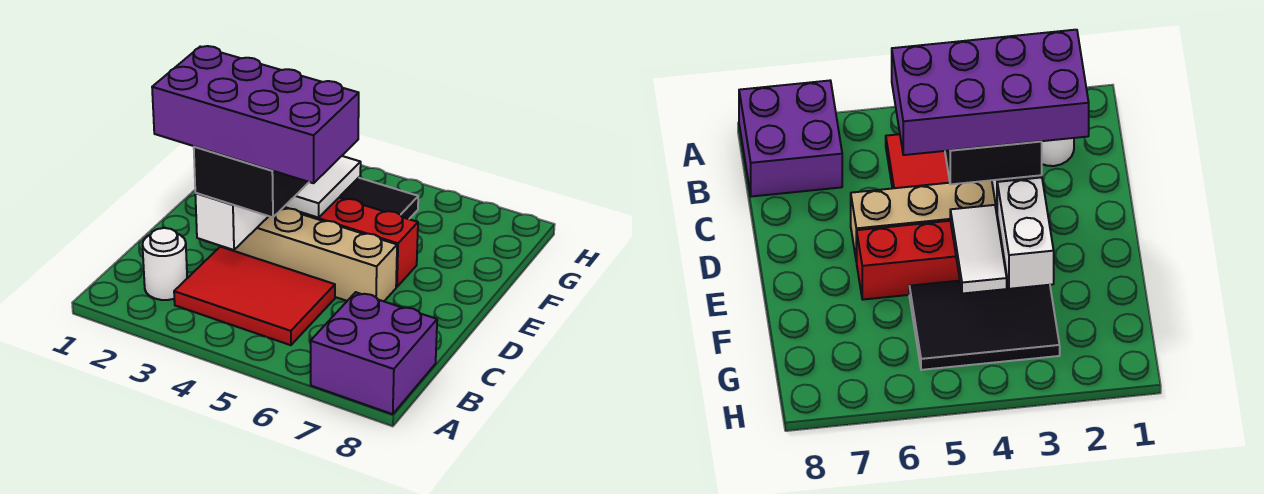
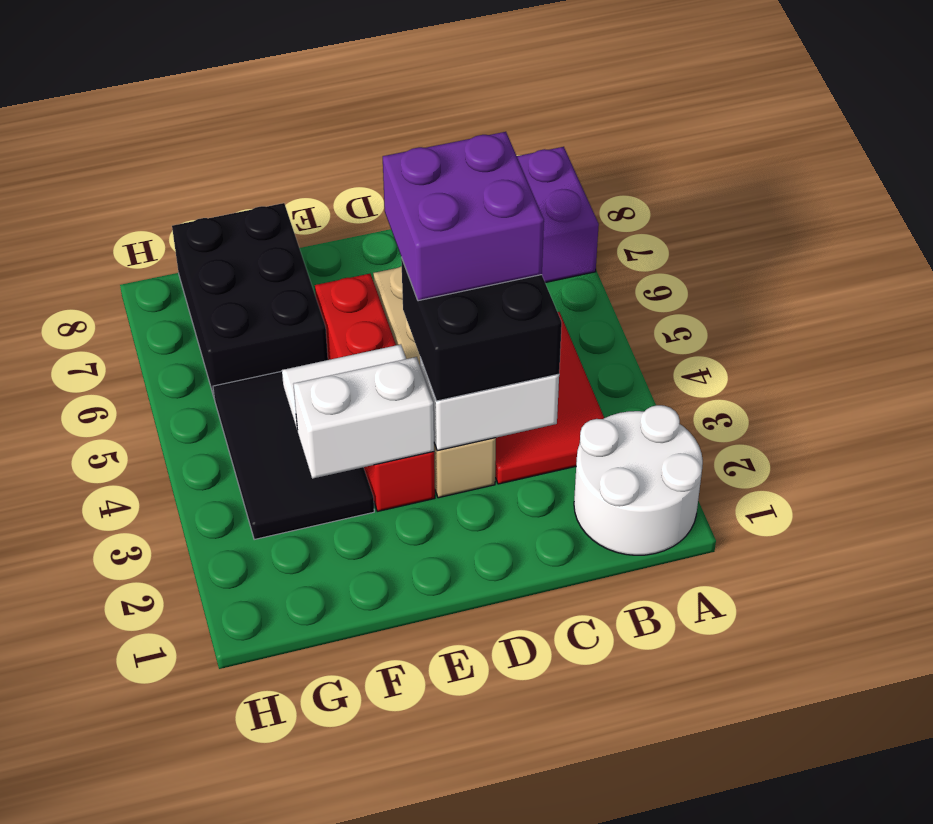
white 1x1 round brick [142,228,187,300] -> white 2x2 round brick [574,405,703,555]
purple 2x4 brick [152,46,359,183] -> purple 2x2 brick [383,132,544,301]
none -> black 2x3 brick [172,203,328,397]

